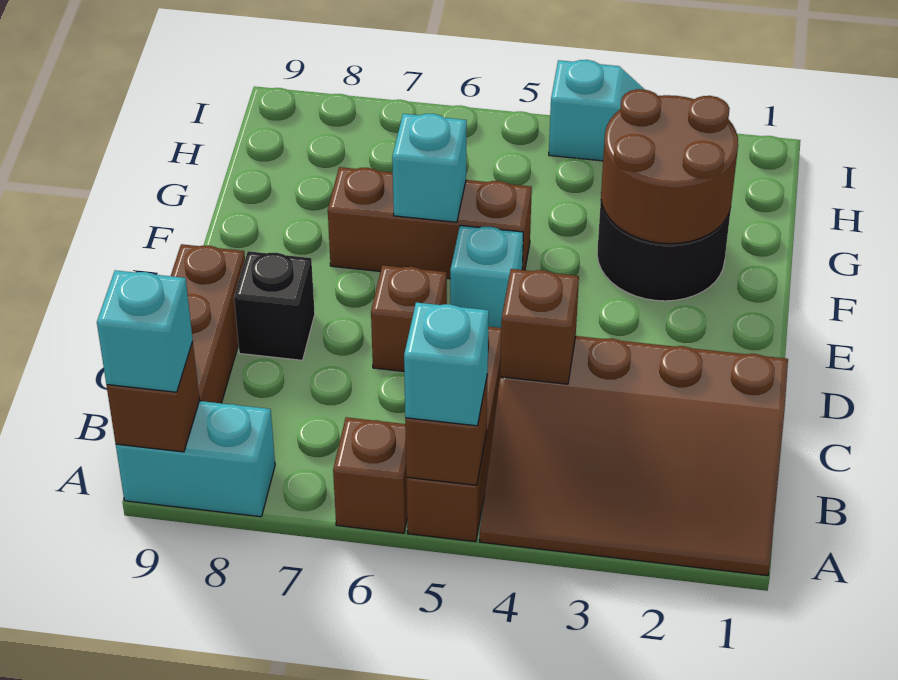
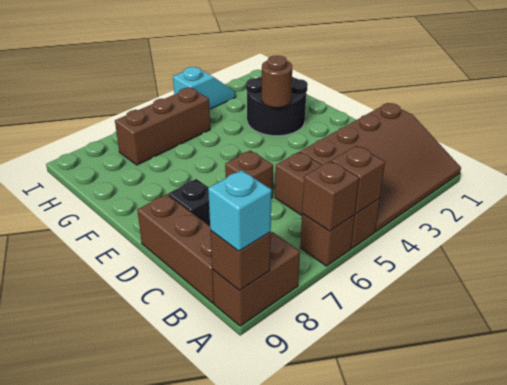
cyan 1x1 brick [404,302,489,426] -> none
cyan 1x2 brick [116,401,275,517] -> brown 1x2 brick [212,232,300,326]
brown 1x1 brick [500,269,579,384] -> brown 1x1 brick moved to [302,161,359,231]
cyan 1x1 brick [450,226,523,328] -> none
brown 2x2 round brick [601,89,738,244] -> brown 1x1 round brick [262,56,292,107]
brown 1x3 brick [328,167,532,279] -> brown 1x3 brick moved to [115,88,210,165]
cyan 1x1 brick [392,114,467,222] -> none

